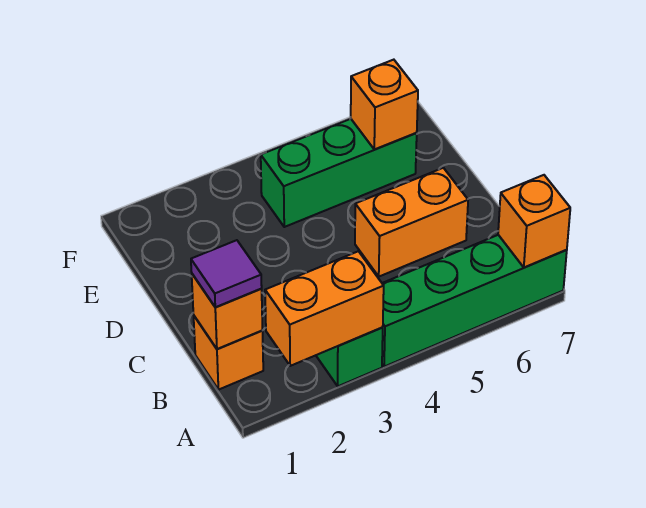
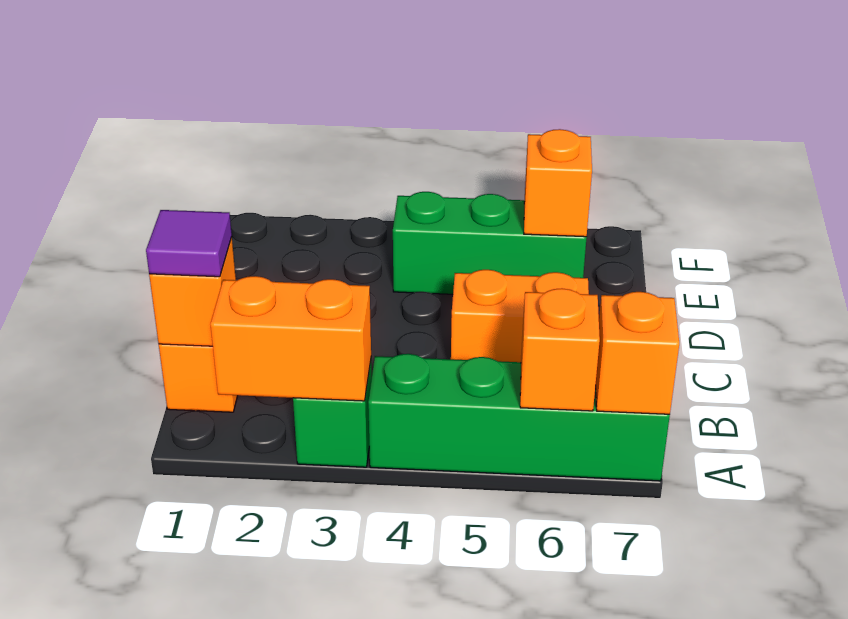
none -> orange 1x1 brick [520,288,600,411]

